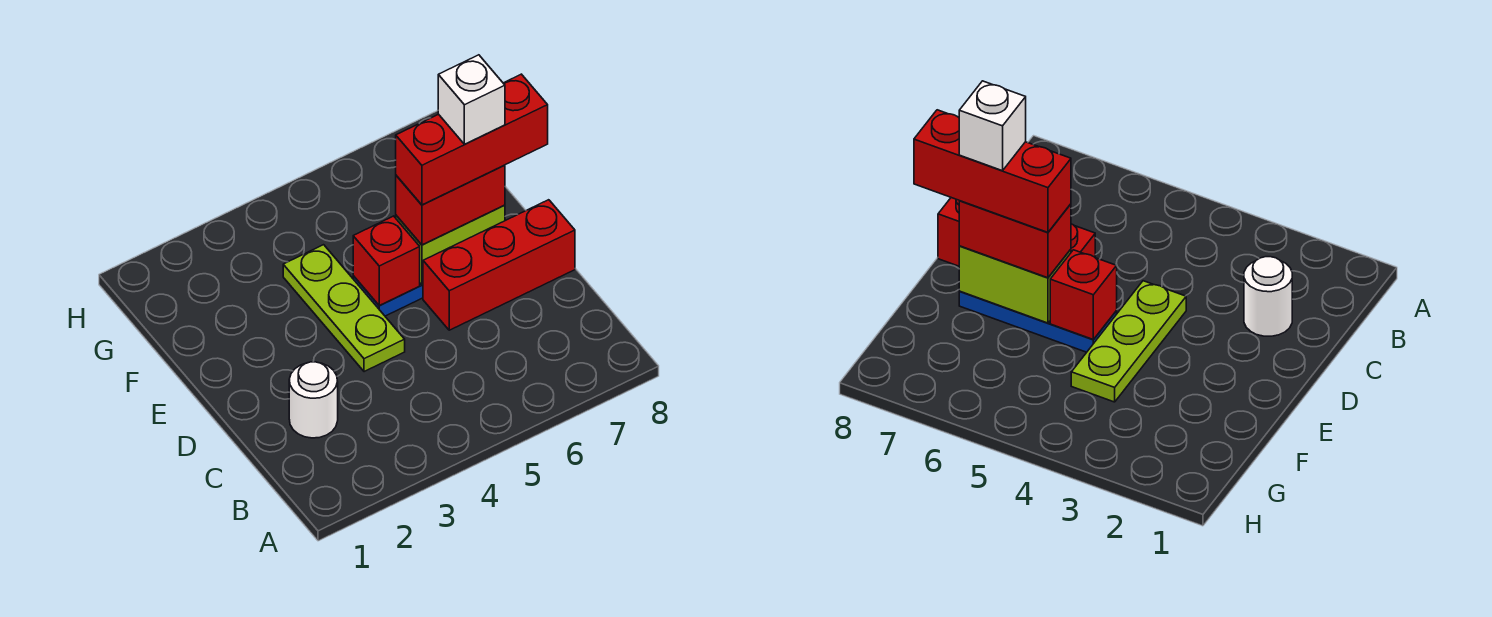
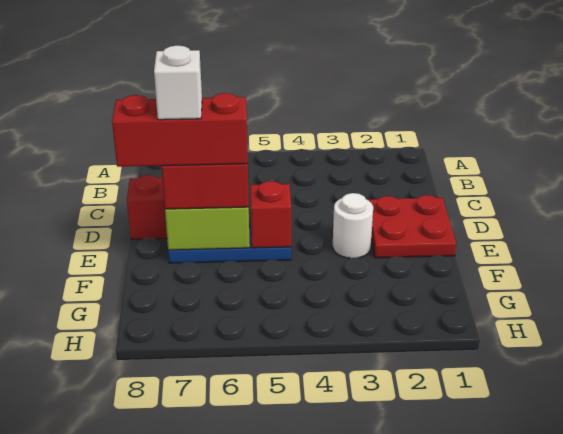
white 1x1 round brick [289,362,338,438] -> white 1x1 round brick moved to [333,193,373,258]
none -> red 2x2 plate [367,195,456,258]
lime 1x3 plate [283,245,405,372] -> none

